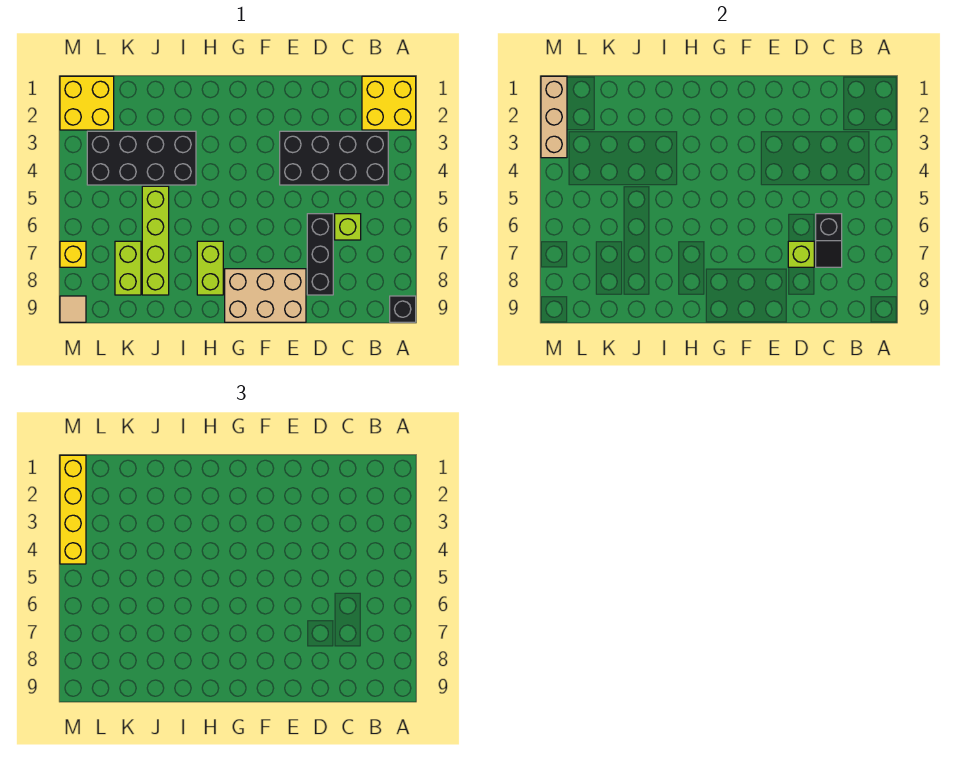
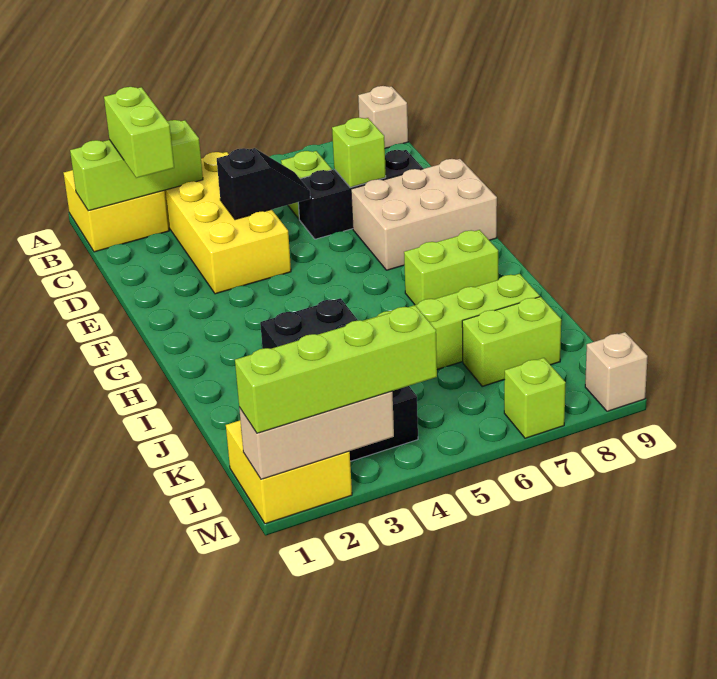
black 1x1 brick [390,296,416,322] -> tan 1x1 brick [358,86,408,148]
none -> lime 1x3 brick [70,120,203,211]
none -> lime 1x2 brick [104,87,174,178]
black 2x4 brick [280,131,388,185] -> yellow 2x4 brick [164,152,291,294]
black 1x2 slope [816,214,842,267] -> black 1x2 slope moved to [217,148,310,220]
tan 2x3 brick [225,269,306,322] -> tan 2x3 brick turned to [351,159,497,270]
yellow 1x4 brick [60,455,86,564] -> lime 1x4 brick [235,305,437,433]
yellow 1x1 brick [60,241,86,267] -> lime 1x1 brick [504,358,566,438]
tan 1x1 tile [60,296,86,322] -> tan 1x1 brick [585,332,648,411]

